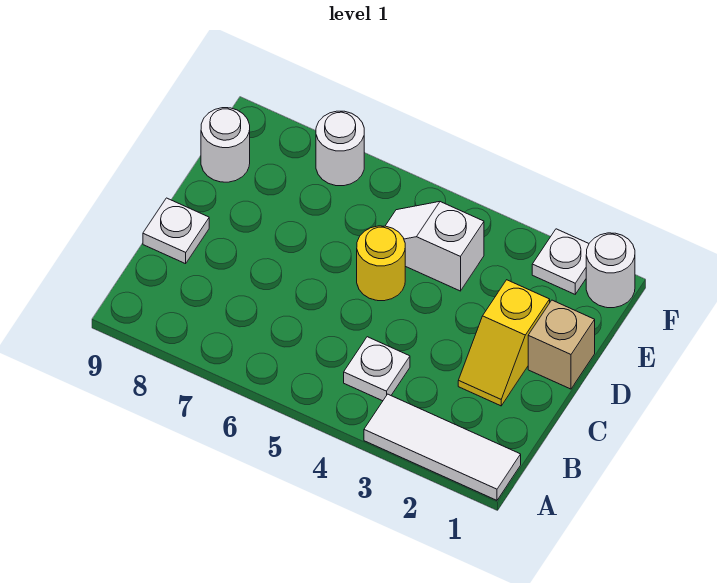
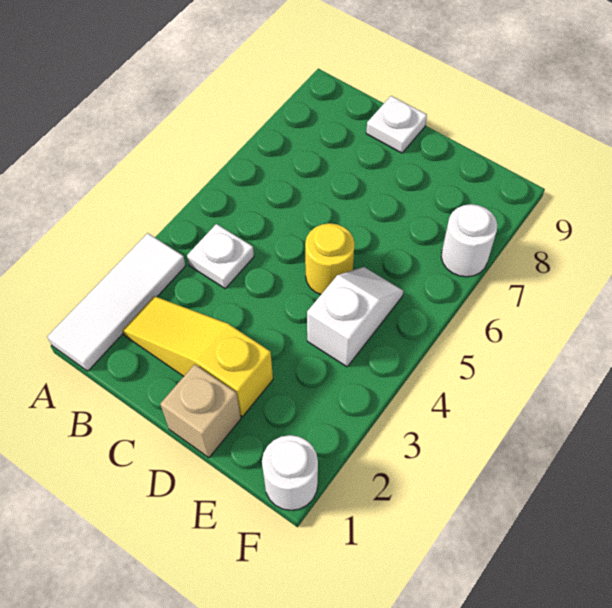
yellow 1x2 slope [458,280,550,406] -> yellow 1x3 slope [122,296,273,417]
white 1x1 round brick [201,108,250,182] -> none
white 1x1 plate [532,229,589,294] -> none

